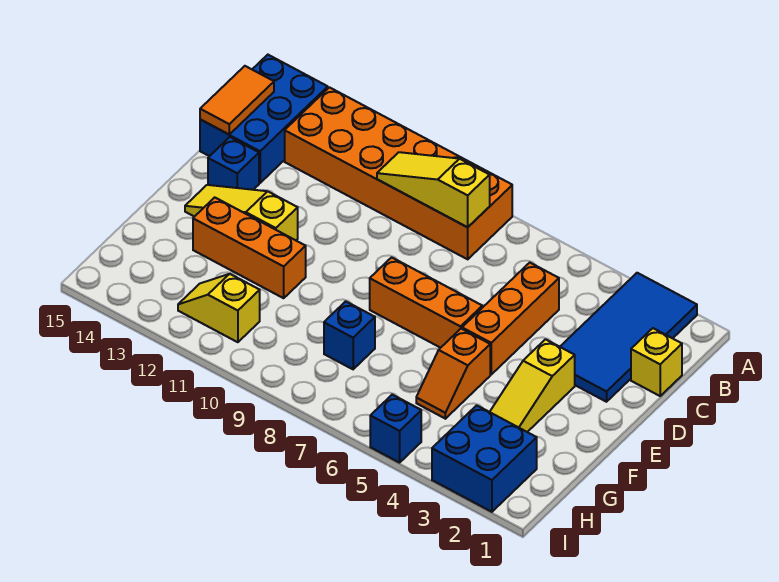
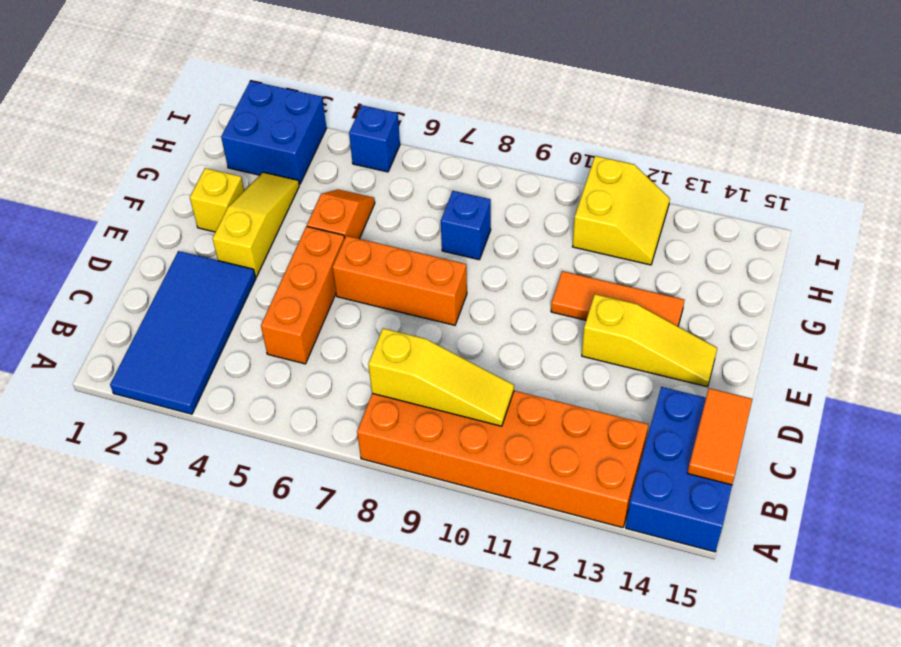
yellow 1x1 brick [631,328,682,396] -> yellow 1x1 brick moved to [190,168,244,232]
blue 1x1 brick [208,137,259,190] -> none
orange 1x3 brick [193,197,306,298] -> orange 1x3 tile [551,271,684,326]
yellow 1x2 slope [178,274,260,342] -> yellow 2x2 slope [572,156,670,265]

